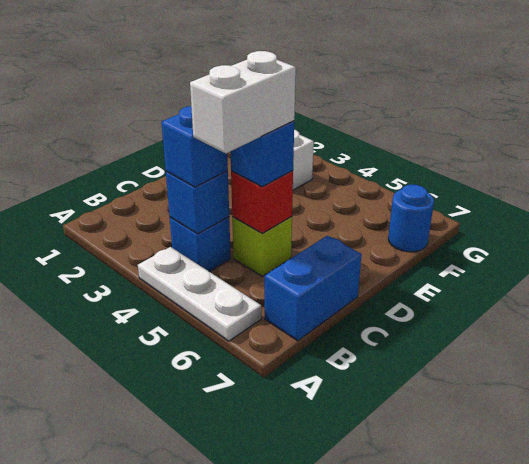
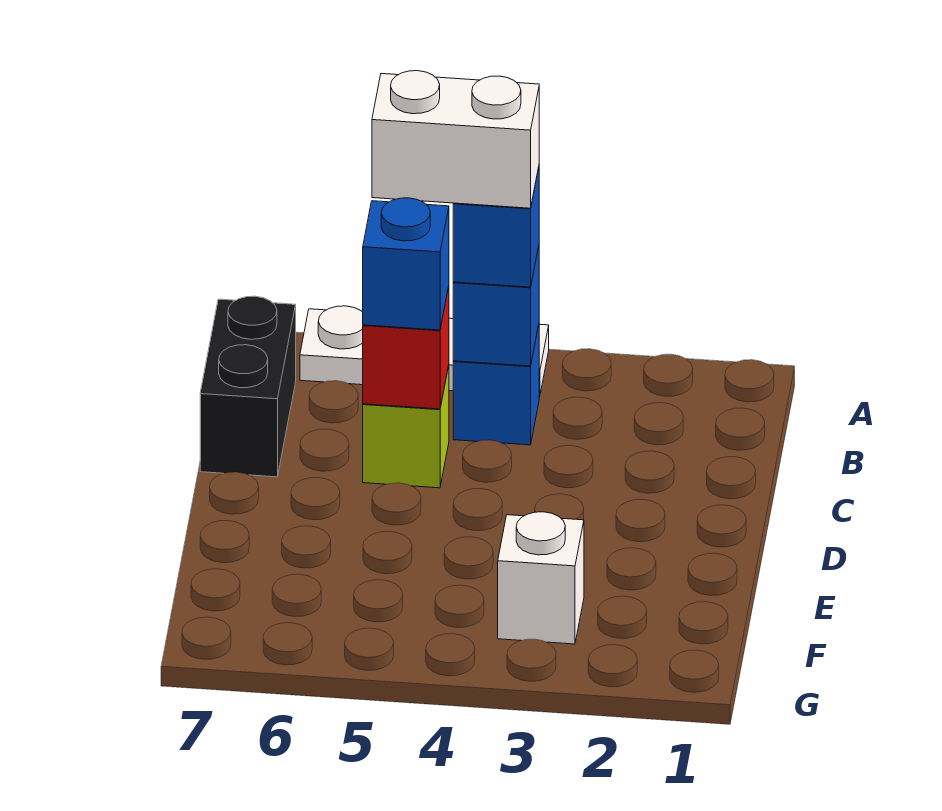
white 1x2 brick [190,51,296,153] -> white 1x2 brick turned to [372,71,539,208]
blue 1x2 brick [265,236,362,341] -> black 1x2 brick [200,296,296,477]
blue 1x1 round brick [388,185,434,252] -> none

